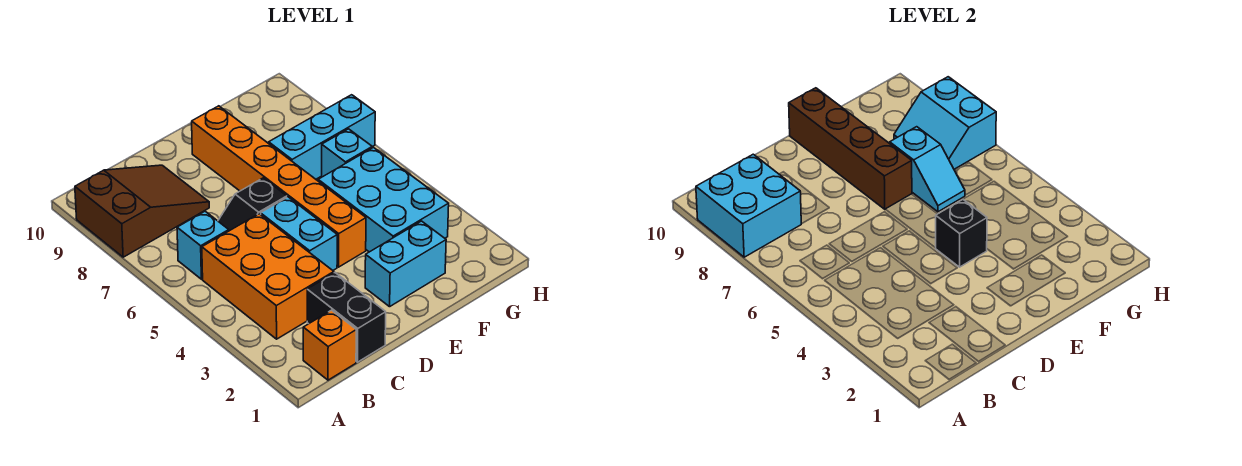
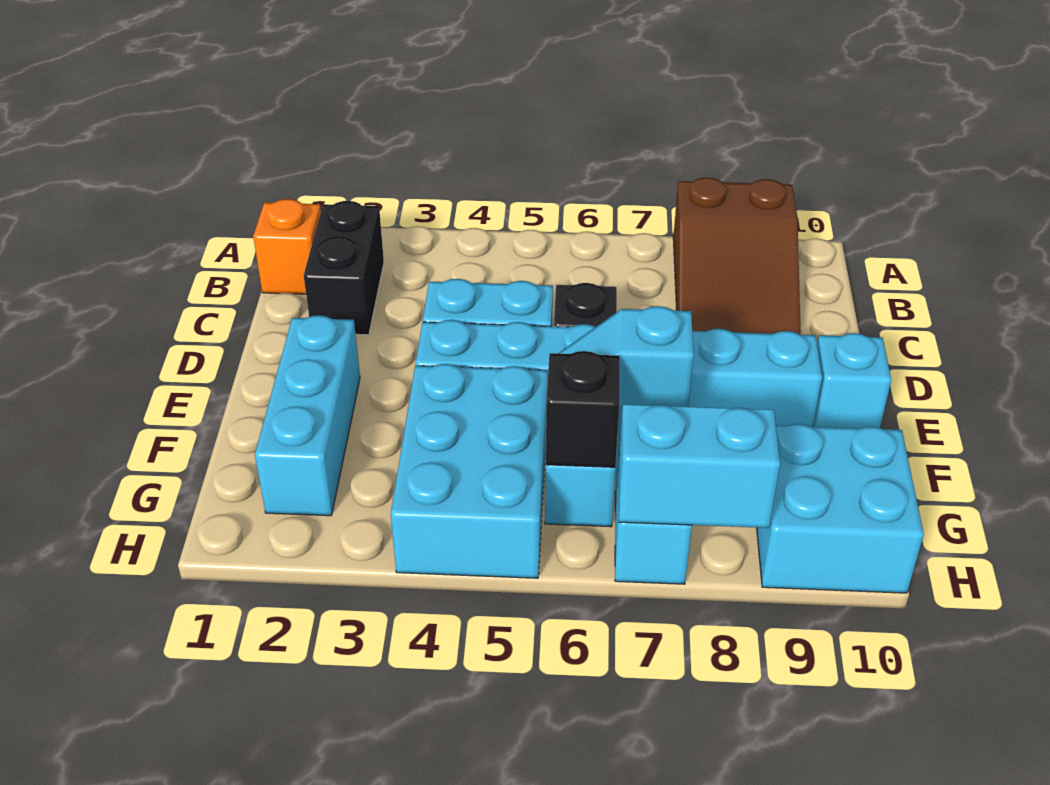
cyan 2x2 brick [696,154,801,257] -> cyan 2x2 brick moved to [757,424,924,593]
orange 2x3 brick [202,214,334,339] -> none
cyan 1x1 brick [177,211,229,279] -> cyan 1x1 brick moved to [813,333,891,428]
black 1x2 brick [307,273,386,362] -> black 1x2 brick turned to [304,201,384,335]
cyan 1x2 brick [365,221,446,307] -> cyan 1x3 brick [255,315,360,516]
orange 1x6 brick [192,106,366,267] -> cyan 1x6 brick [416,320,822,427]
black 1x1 brick [936,200,987,267] -> black 1x1 brick moved to [546,351,620,467]
brown 1x4 brick [789,88,912,209] -> none
cyan 2x3 brick [318,148,449,252] -> cyan 2x3 brick turned to [391,364,548,578]

